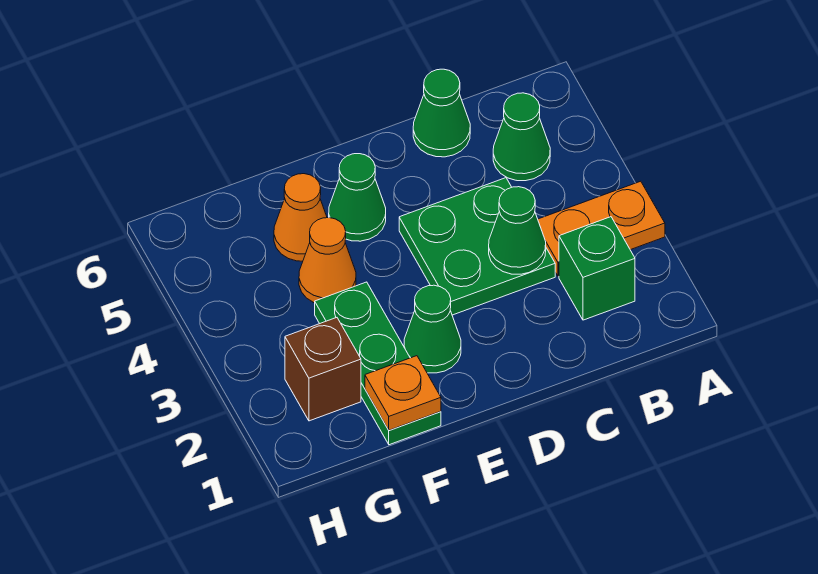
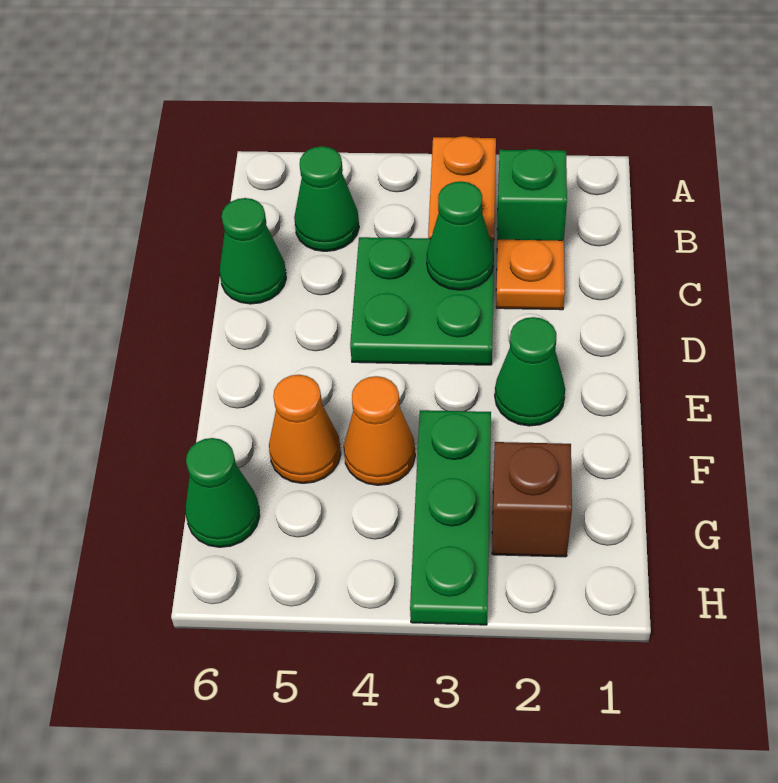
green 1x1 cone [329,154,386,241] -> green 1x1 cone moved to [186,438,260,547]
green 1x3 plate [315,282,441,445] -> green 1x3 plate turned to [410,410,491,625]
orange 1x1 plate [365,356,441,430] -> orange 1x1 plate moved to [496,240,565,310]

